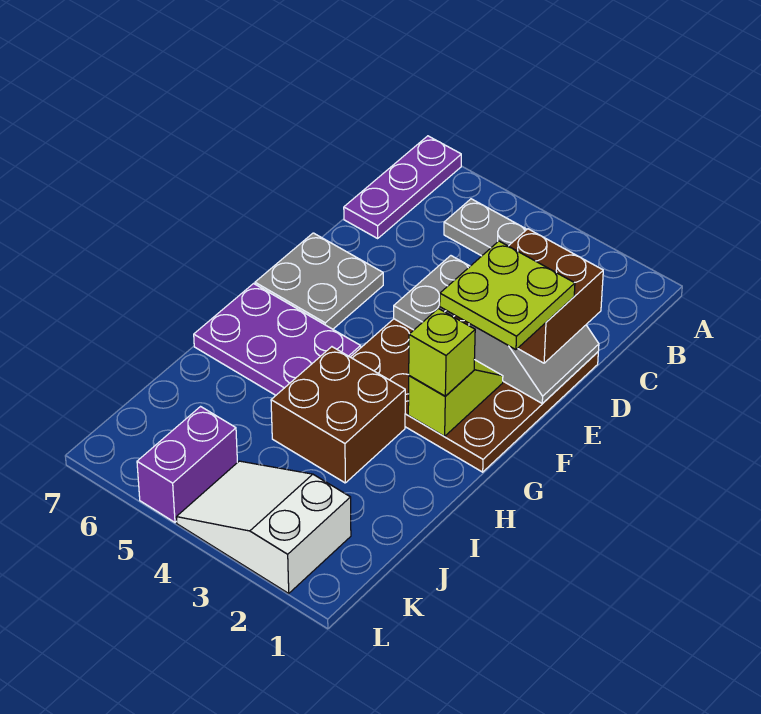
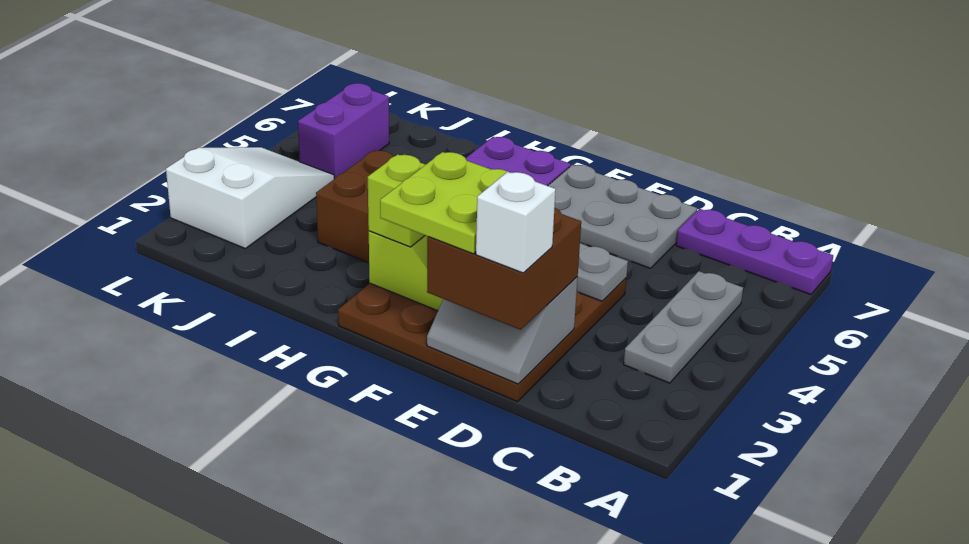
none -> white 1x1 brick [476,172,556,273]
grey 2x2 plate [255,233,383,329] -> grey 2x3 plate [548,165,697,268]
purple 1x2 brick [137,407,237,522] -> purple 1x2 brick turned to [298,83,389,179]

